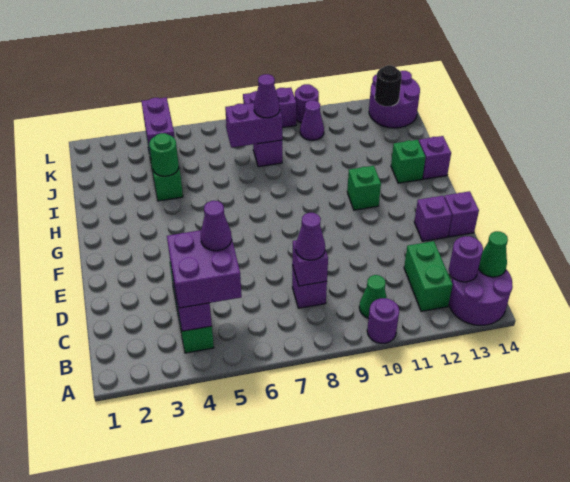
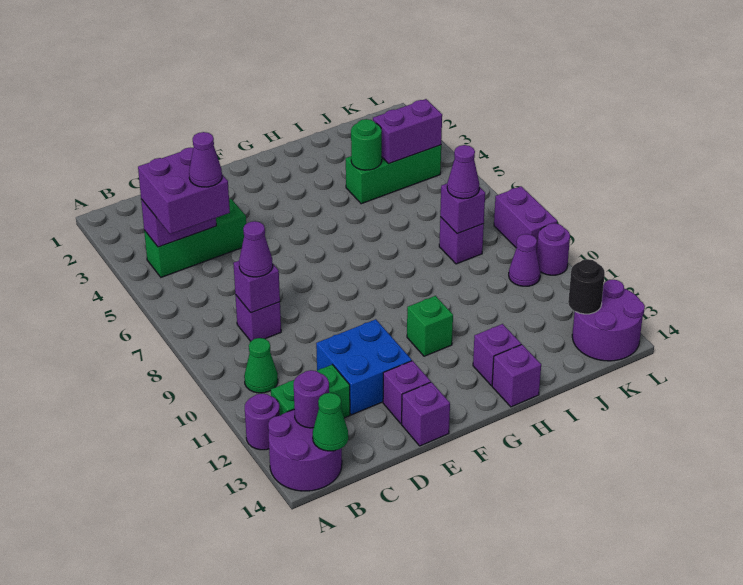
purple 1x1 round brick [367,298,399,343] -> purple 1x1 round brick moved to [245,393,280,450]
none -> blue 2x2 brick [316,319,412,415]
green 1x1 brick [391,140,426,183] -> purple 1x1 brick [473,324,521,385]
purple 1x2 brick [225,103,282,148] -> purple 1x1 brick [440,184,485,234]

